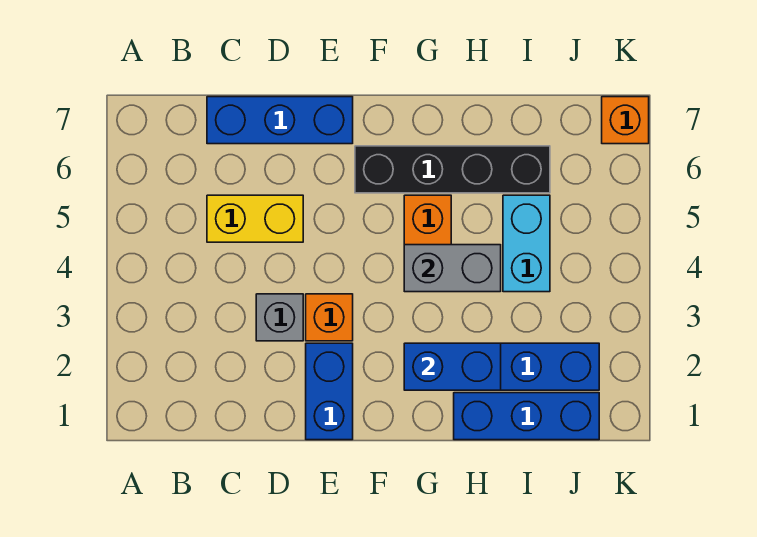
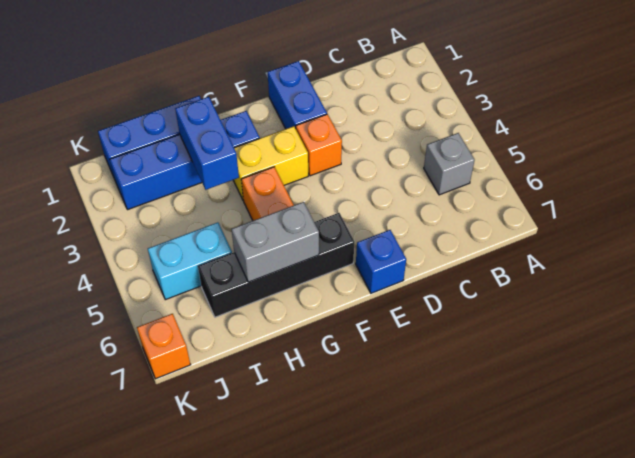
yellow 1x2 brick [207,195,303,242] -> yellow 1x2 brick moved to [233,126,308,201]
blue 1x3 brick [207,97,353,144] -> blue 1x1 brick [356,230,406,293]
grey 1x1 brick [256,294,303,341] -> grey 1x1 brick moved to [424,133,474,195]
blue 1x2 brick [404,343,501,390] -> blue 1x2 brick turned to [175,97,239,190]
grey 1x2 brick [404,245,501,292] -> grey 1x2 brick moved to [232,202,319,282]
cyan 1x2 brick [503,195,550,292] -> cyan 1x2 brick turned to [148,222,232,300]

